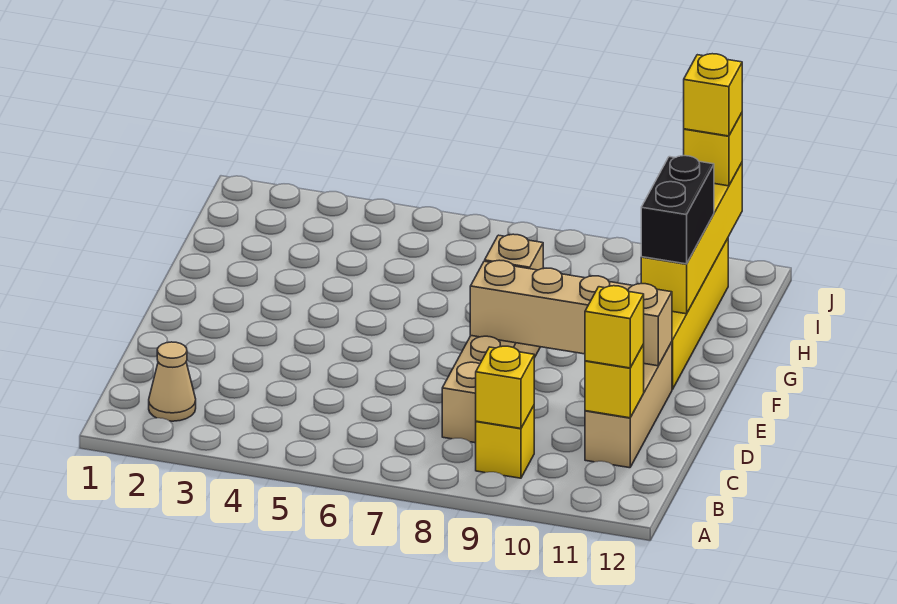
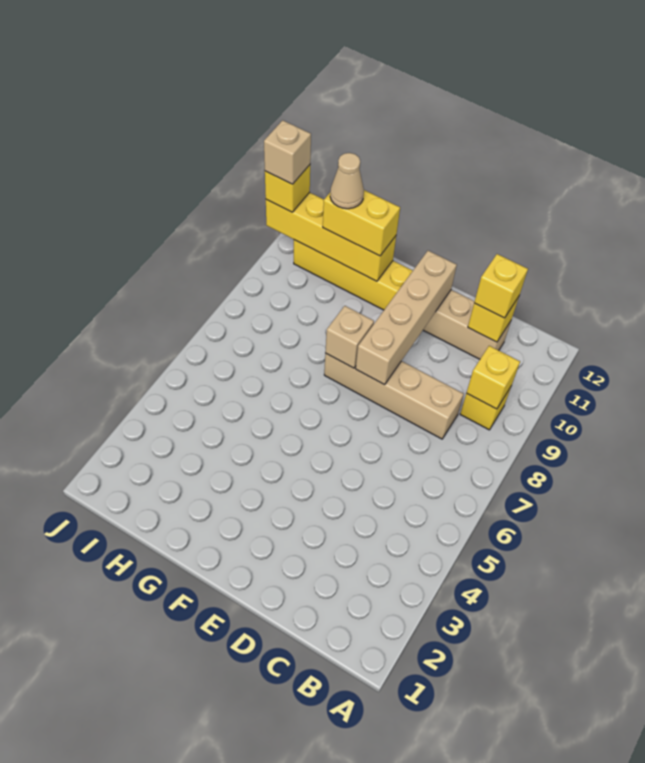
tan 1x1 cone [149,342,196,421] -> tan 1x1 cone moved to [330,153,364,209]
black 1x2 brick [641,156,714,264] -> yellow 1x2 brick [323,190,400,256]
yellow 1x1 brick [684,54,742,136] -> tan 1x1 brick [264,120,311,184]

